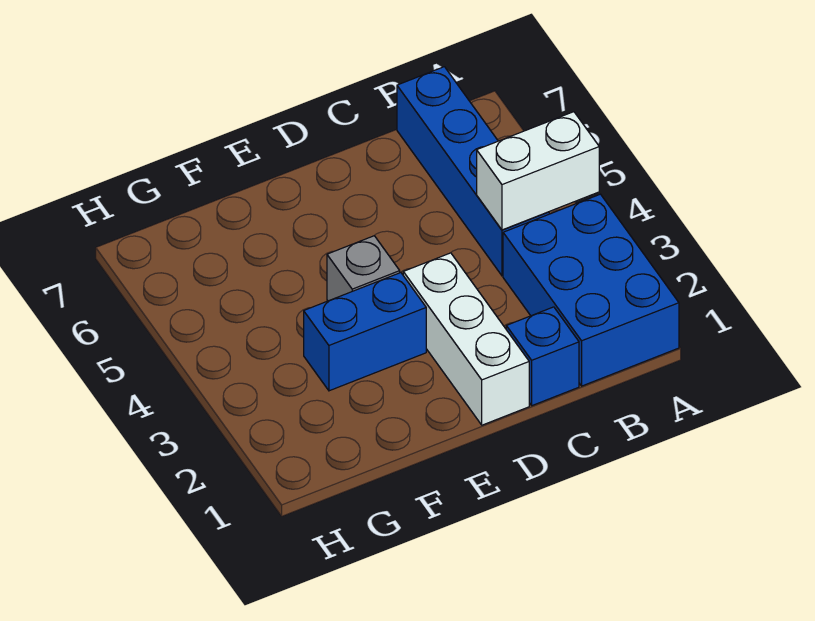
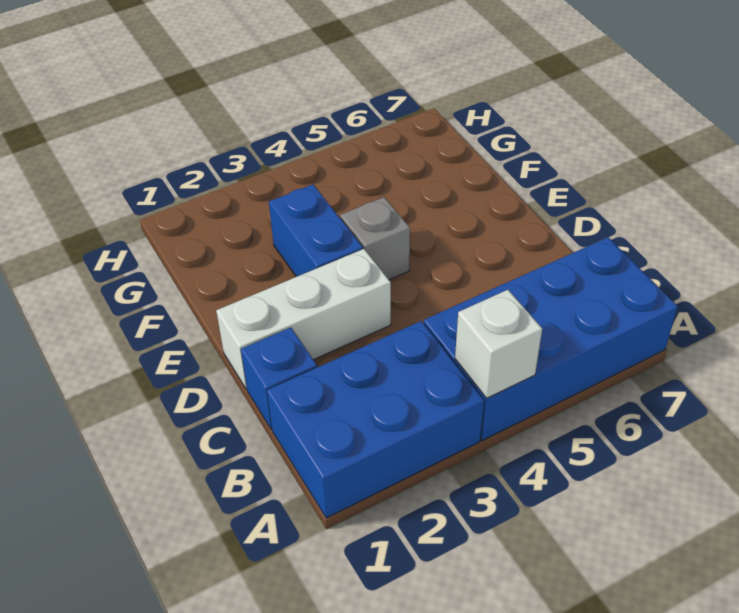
white 1x2 brick [477,112,599,230] -> white 1x1 brick [455,290,542,398]
blue 1x4 brick [397,67,549,276] -> blue 2x4 brick [424,237,678,441]

